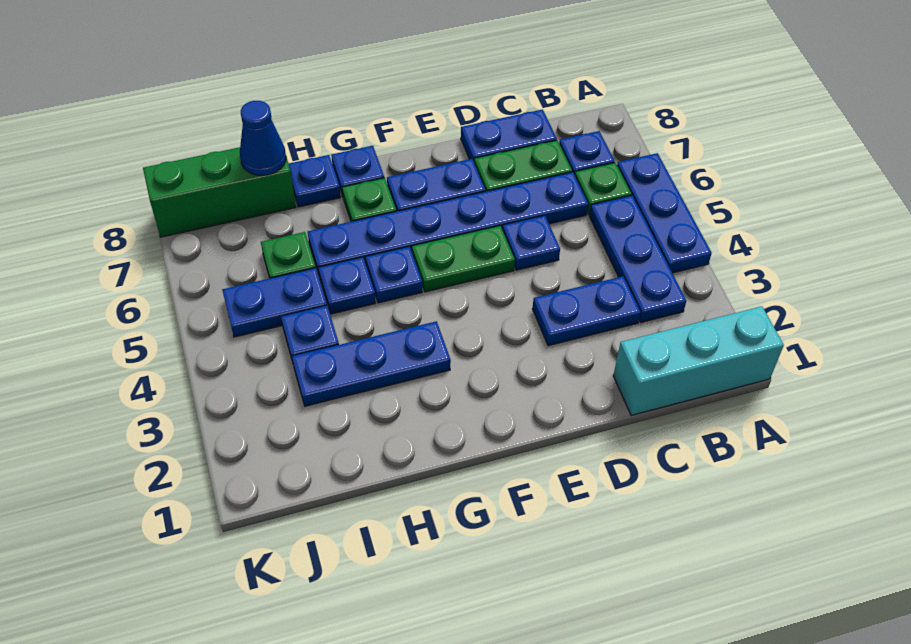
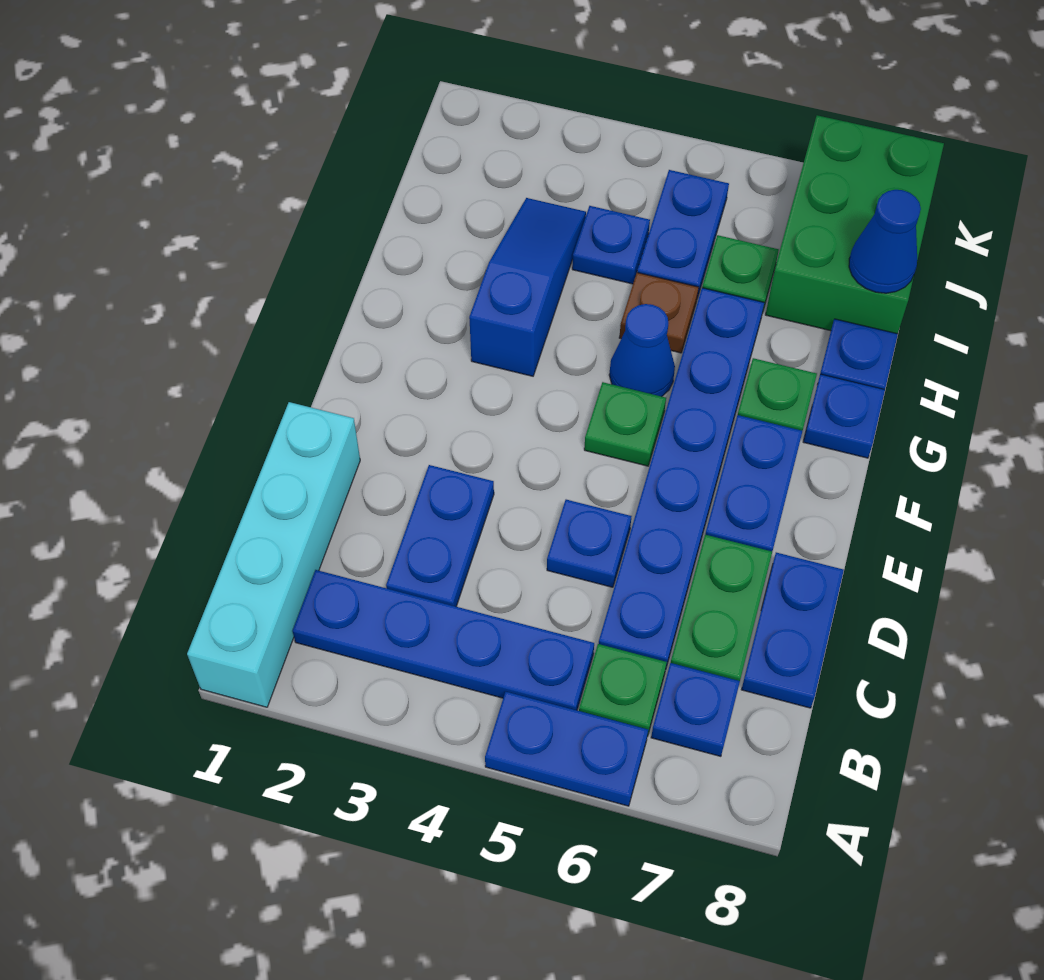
cyan 1x3 brick [613,306,784,415] -> cyan 1x4 brick [187,402,360,707]
blue 1x3 plate [617,153,712,273] -> blue 1x2 plate [485,692,648,806]
blue 1x3 plate [589,195,686,323] -> blue 1x4 plate [293,570,594,710]
green 1x2 plate [412,226,515,292] -> green 1x1 plate [584,382,666,466]
blue 1x3 plate [292,321,451,406] -> blue 1x3 slope [469,198,586,376]
blue 1x1 plate [366,247,422,303] -> blue 1x1 cone [609,304,675,396]
blue 1x1 plate [318,257,376,314] -> brown 1x1 plate [619,273,699,353]
green 1x3 brick [143,147,296,237] -> green 2x3 brick [766,115,944,334]

